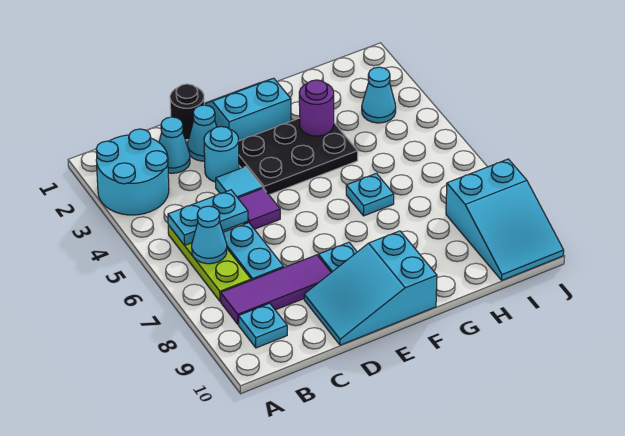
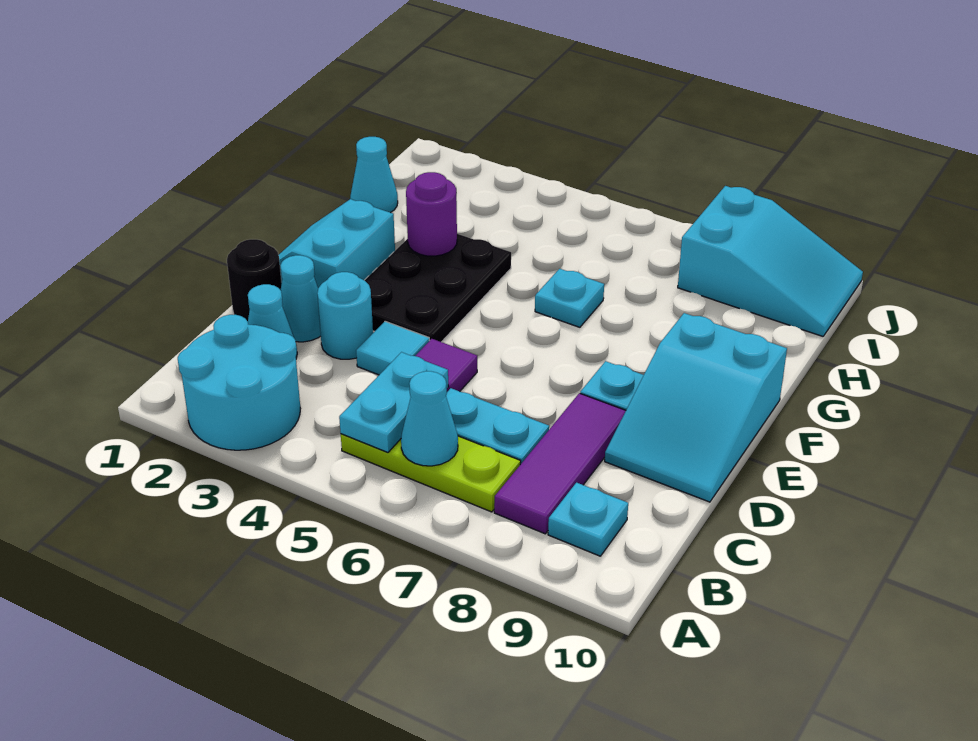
cyan 1x1 cone [362,67,396,123] -> cyan 1x1 cone moved to [350,137,398,213]

